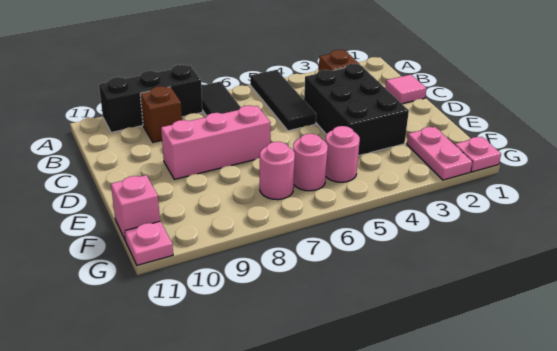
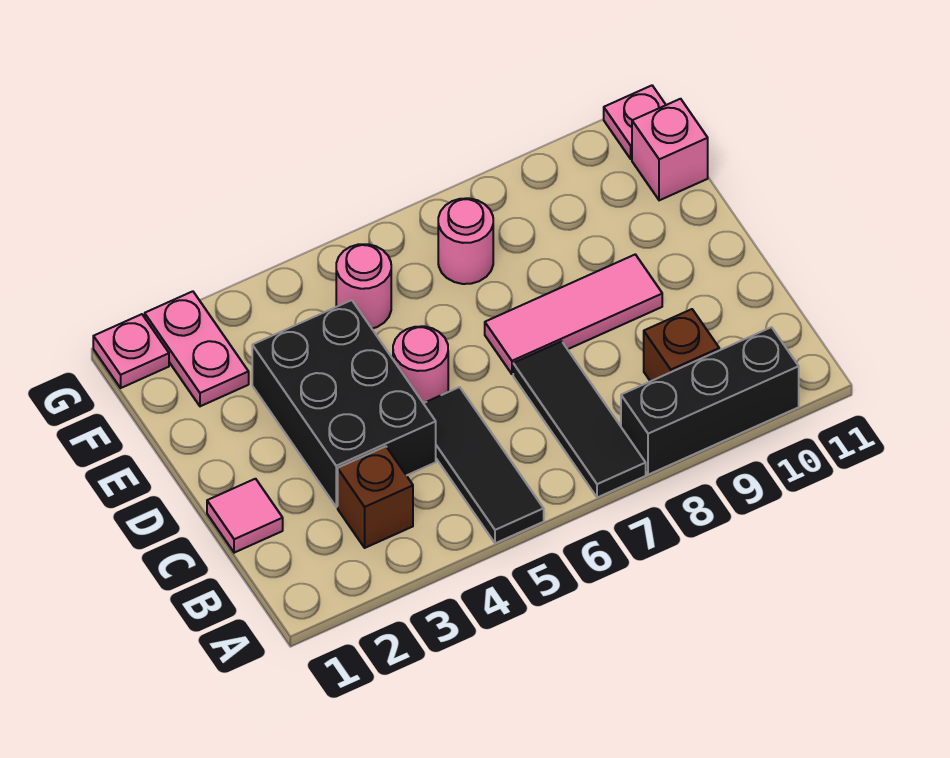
pink 1x3 brick [161,106,271,179] -> pink 1x3 tile [485,254,662,374]
pink 1x1 round brick [293,134,328,191] -> pink 1x1 round brick moved to [393,326,448,403]

